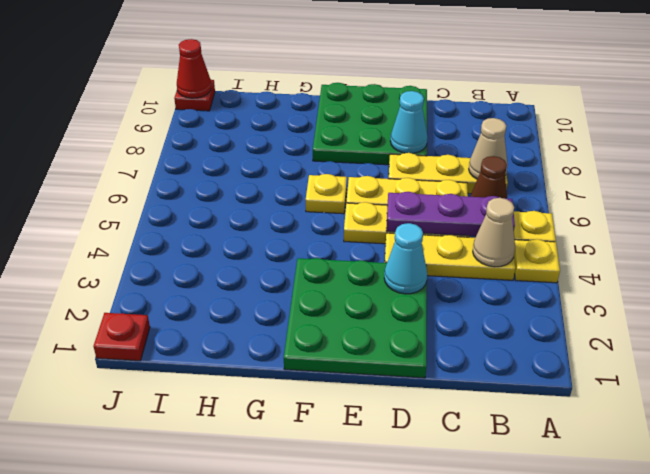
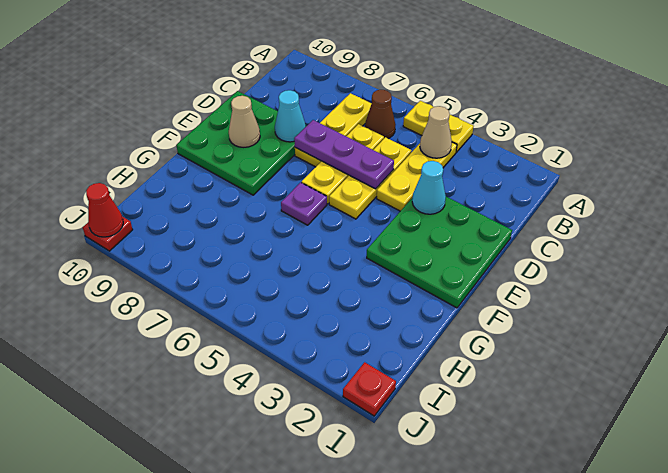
purple 1x3 plate [386,192,515,236] -> purple 1x3 plate turned to [294,120,394,189]
tan 1x1 cone [469,118,508,179] -> tan 1x1 cone moved to [229,96,260,147]
yellow 1x1 plate [306,174,347,214] -> purple 1x1 plate [281,182,327,225]

